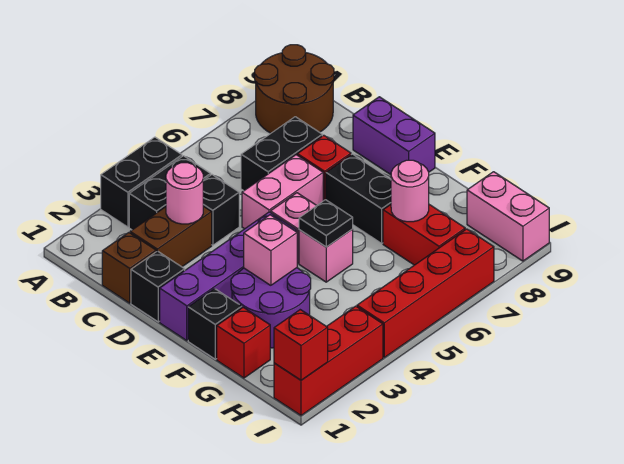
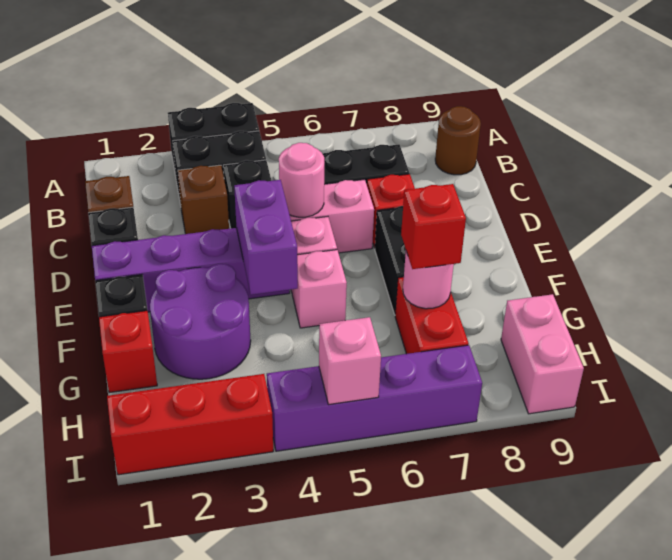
brown 2x2 round brick [255,45,334,133] -> brown 1x1 round brick [435,106,481,175]
brown 1x2 brick [130,206,212,267] -> brown 1x1 brick [178,165,229,234]
pink 1x1 round brick [166,163,203,224] -> pink 1x1 round brick moved to [279,143,324,217]
purple 1x2 brick [353,97,435,175] -> purple 1x2 brick moved to [234,180,298,295]
pink 1x1 brick [244,215,297,285] -> pink 1x1 brick moved to [319,317,381,404]
black 1x1 plate [299,200,353,247] -> none
red 1x1 brick [274,310,328,380] -> red 1x1 brick moved to [401,184,466,269]
red 1x4 brick [357,229,494,357] -> purple 1x4 brick [267,345,482,451]

